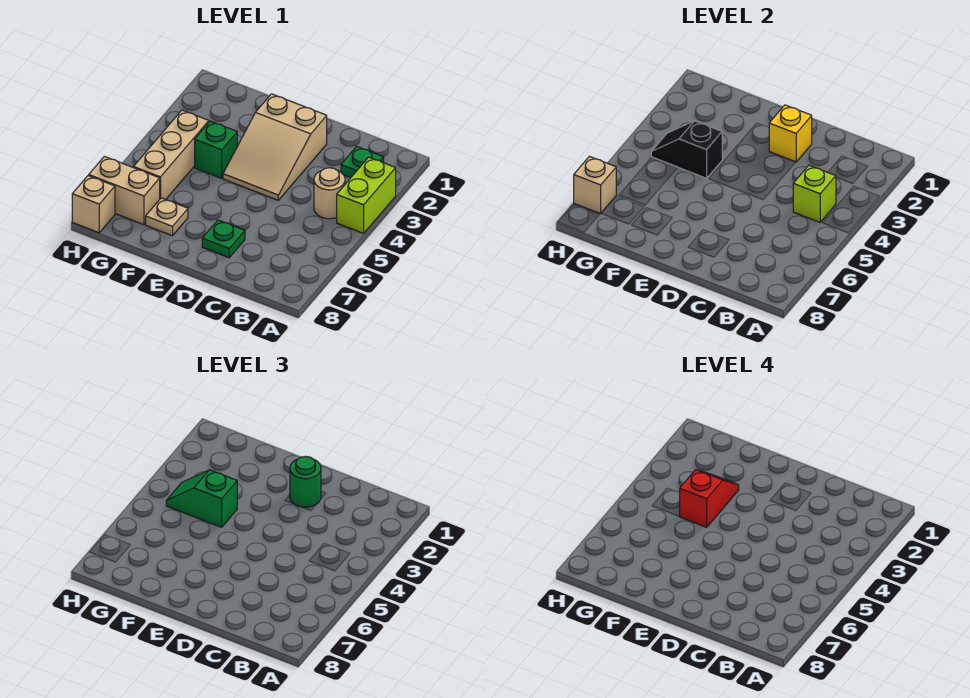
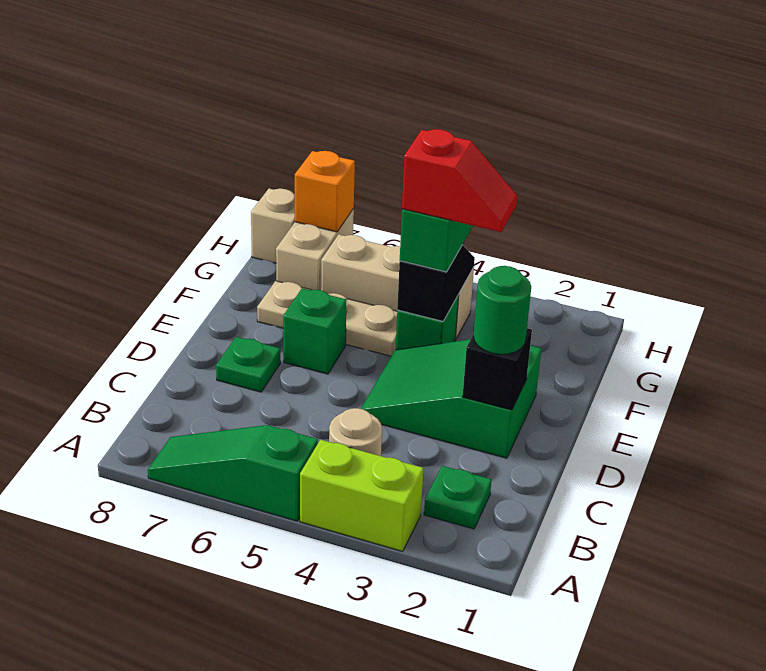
none -> green 1x3 slope [148,425,318,521]
lime 1x1 brick [793,165,836,222] -> none
tan 2x3 slope [223,94,327,200] -> green 2x3 slope [361,339,541,458]
yellow 1x1 brick [769,105,812,162] -> black 1x1 brick [463,328,532,410]
none -> green 1x1 brick [283,288,346,374]
tan 1x1 plate [146,198,188,236] -> tan 1x3 plate [257,281,397,356]
tan 1x1 brick [574,156,616,214] -> orange 1x1 brick [295,151,355,232]

